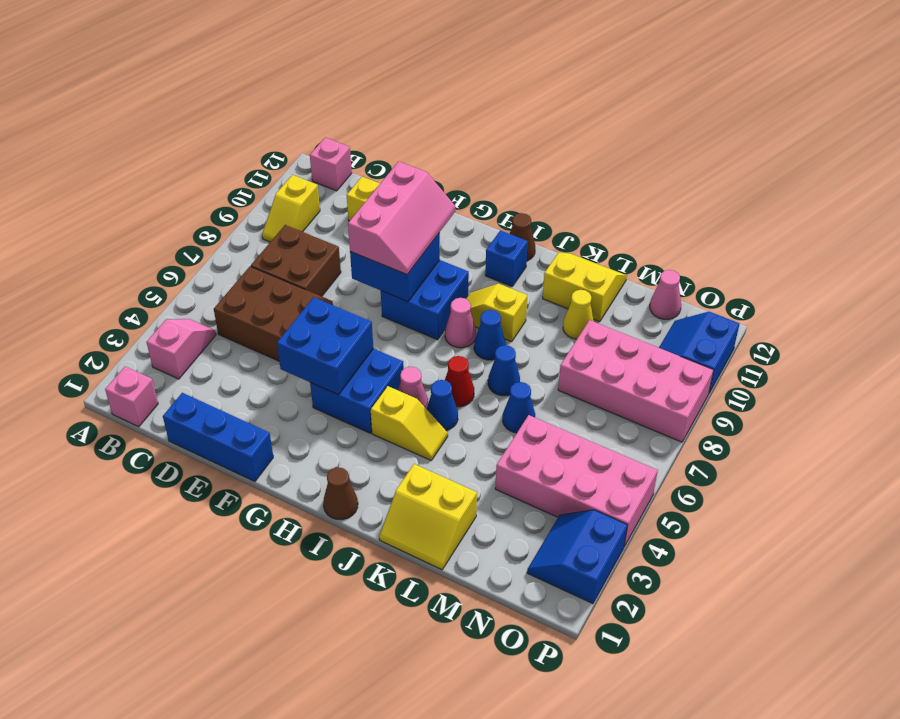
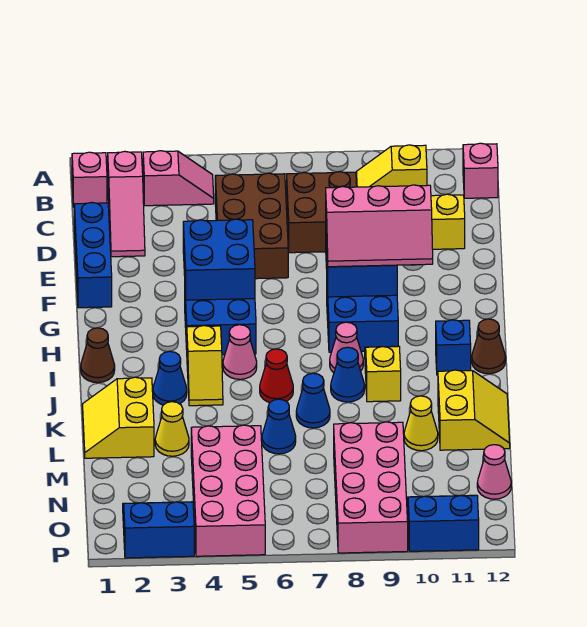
none -> pink 1x3 slope [108,151,145,257]
blue 1x1 cone [427,380,458,430] -> blue 1x1 cone moved to [153,351,187,405]
none -> yellow 1x1 cone [155,402,189,456]

